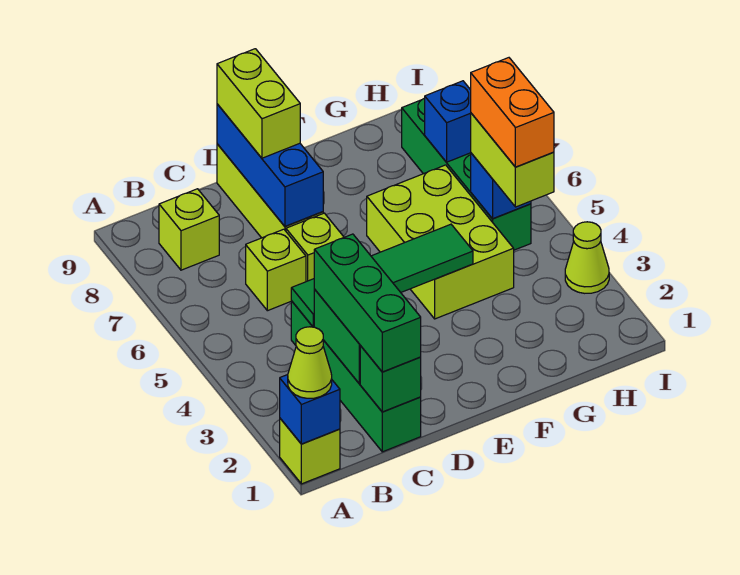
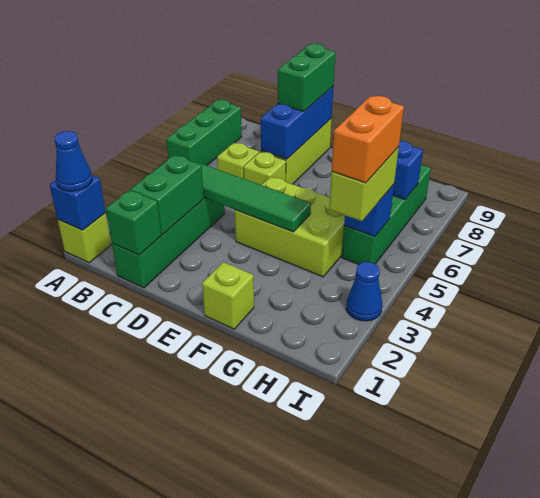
lime 1x1 cone [288,327,332,398] -> blue 1x1 cone [55,131,92,191]
lime 1x1 brick [159,189,219,270] -> lime 1x1 brick moved to [202,262,254,329]
green 1x3 brick [314,234,421,372] -> green 1x3 brick moved to [166,100,242,165]
lime 1x2 brick [217,49,300,158] -> green 1x2 brick [278,44,336,112]
lime 2x3 brick [367,165,514,319] -> lime 2x3 brick turned to [235,177,345,277]
lime 1x1 cone [565,222,609,293] -> blue 1x1 cone [346,262,382,321]

